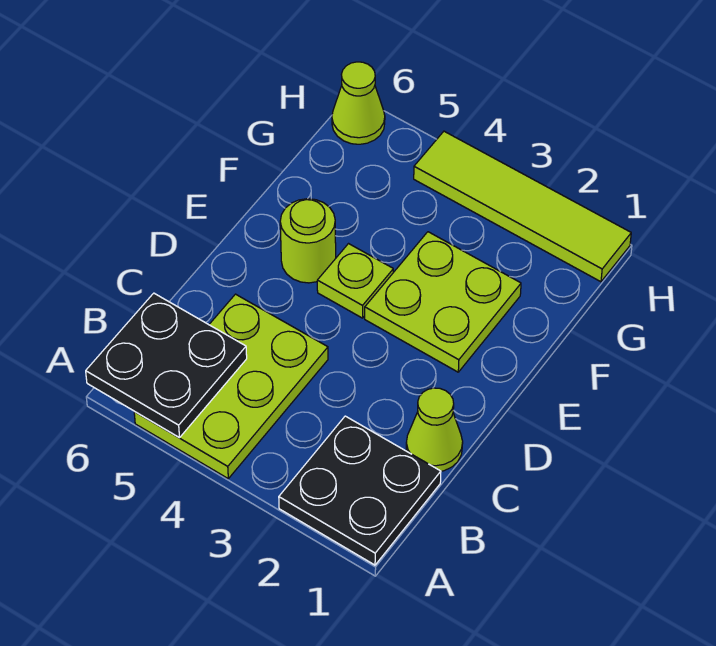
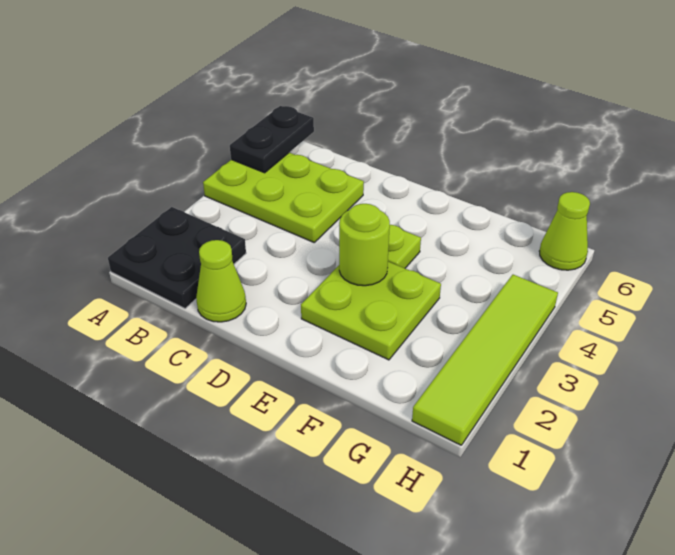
black 2x2 plate [86,293,247,438] -> black 1x2 plate [230,106,314,173]
lime 1x1 round brick [280,199,336,283] -> lime 1x1 round brick moved to [339,204,390,286]

